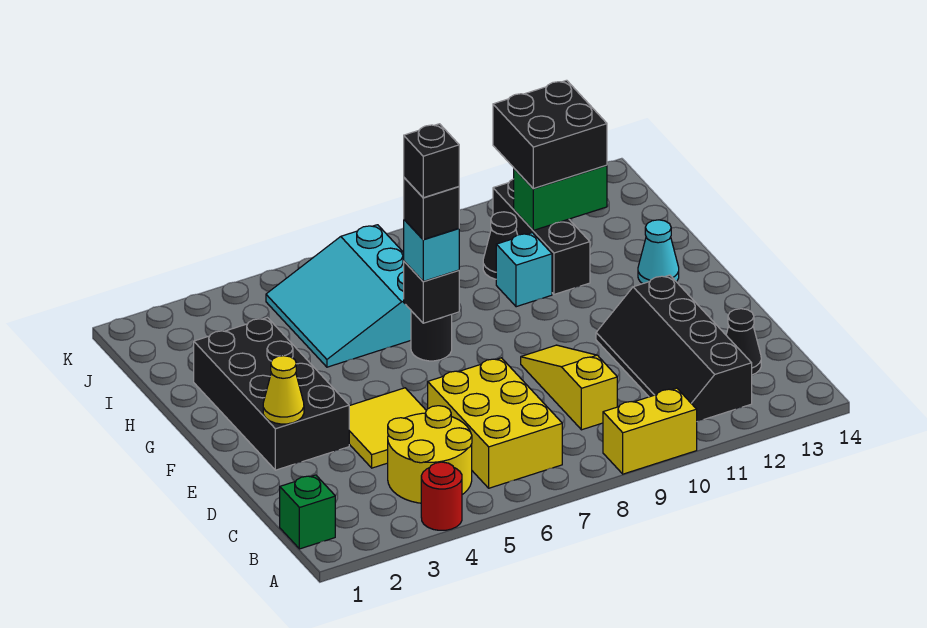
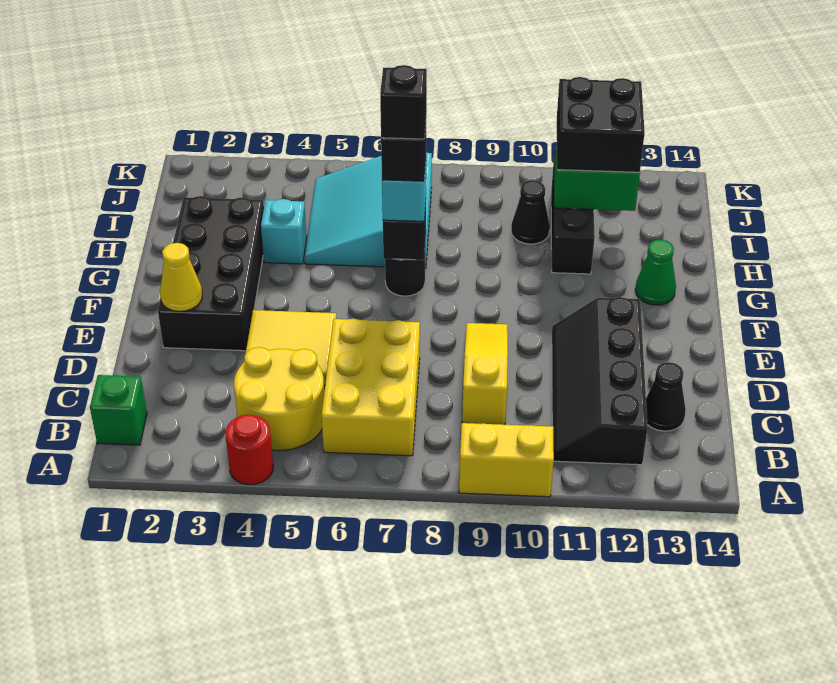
cyan 1x1 cone [638,220,679,284] -> green 1x1 cone [635,239,676,305]
cyan 1x1 brick [496,233,552,307] -> cyan 1x1 brick moved to [261,199,307,264]

